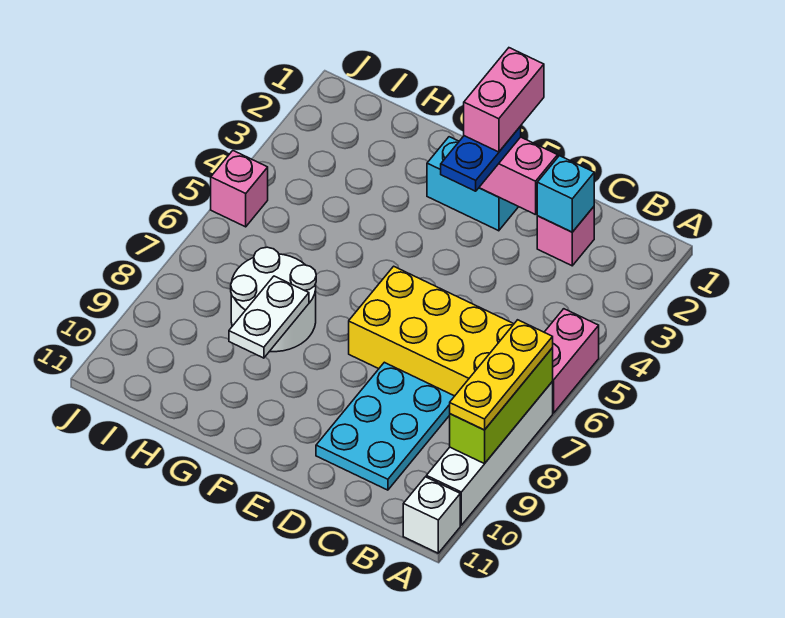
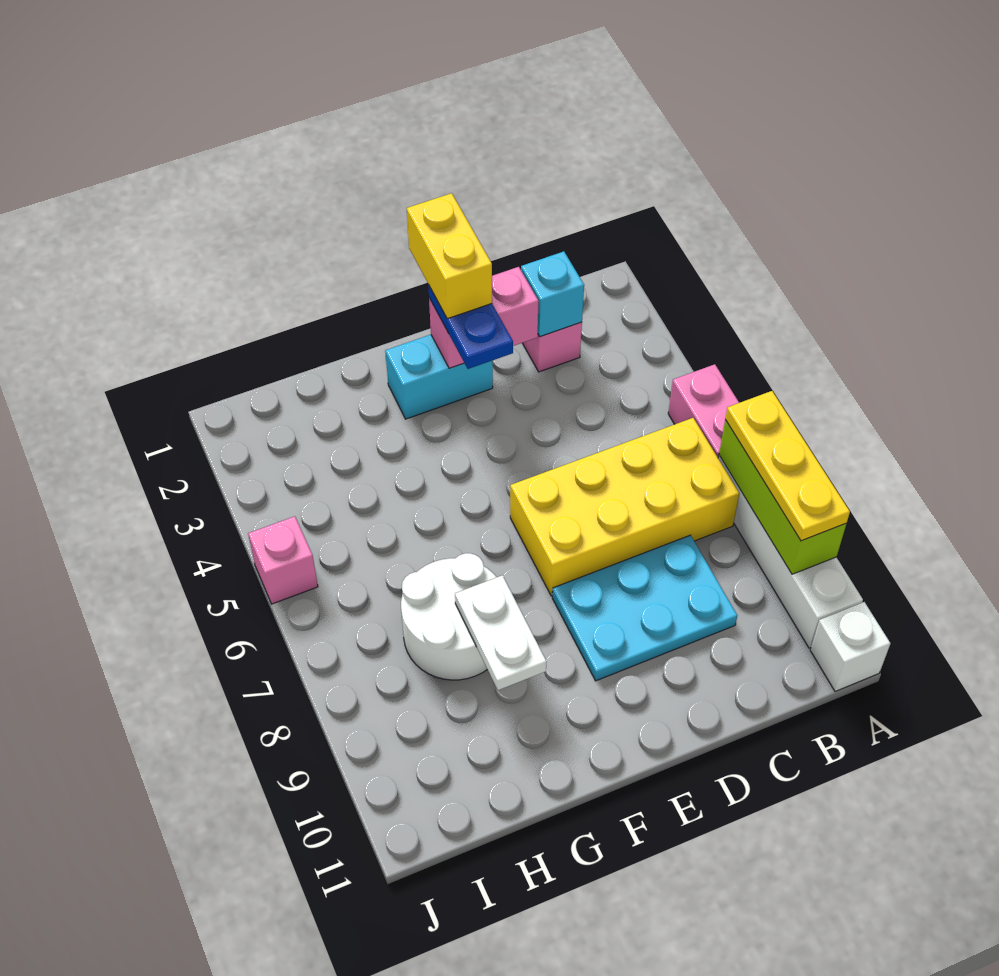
cyan 2x3 plate [316,362,454,490] -> cyan 2x3 plate turned to [552,535,737,681]
pink 1x2 brick [464,48,544,152] -> yellow 1x2 brick [407,193,492,319]

